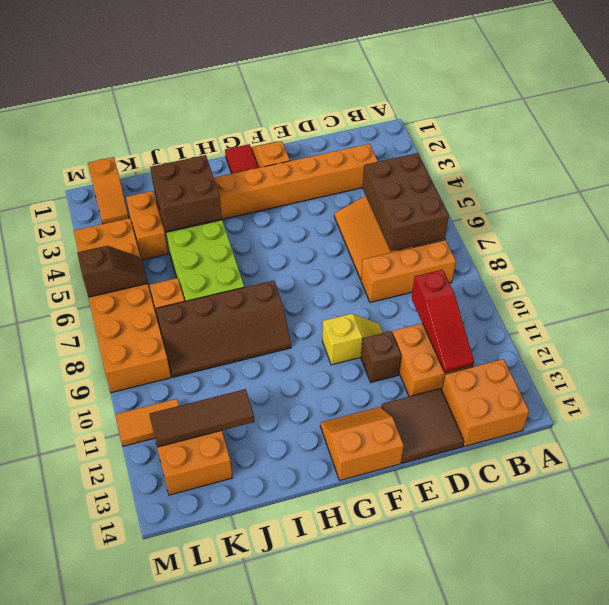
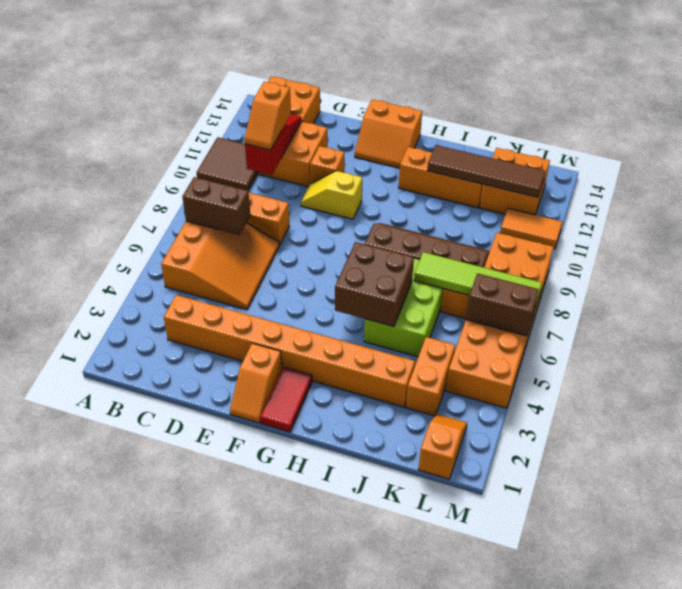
brown 2x3 brick [362,153,449,251] -> brown 1x2 brick [182,177,250,235]
none -> orange 1x2 slope [245,82,291,150]
brown 2x2 tile [381,388,464,463] -> brown 2x2 tile moved to [196,137,259,191]
brown 1x1 brick [361,331,401,382] -> orange 1x1 brick [310,146,345,183]
none -> orange 1x3 brick [399,147,483,208]
brown 2x2 brick [150,155,222,231] -> brown 2x2 brick moved to [335,242,414,327]
none -> lime 1x4 tile [414,252,542,307]
brown 1x3 tile [149,389,254,447] -> brown 1x4 tile [427,145,545,197]
brown 1x2 slope [77,246,148,297] -> brown 1x2 brick [466,273,539,336]

